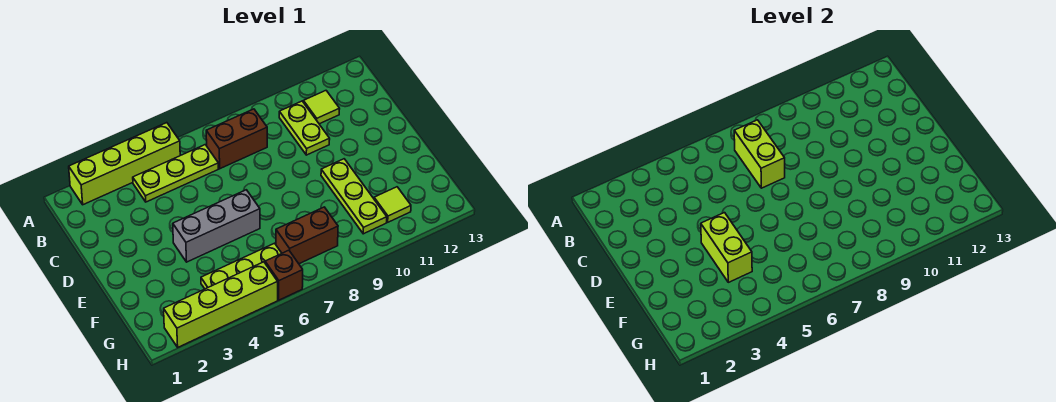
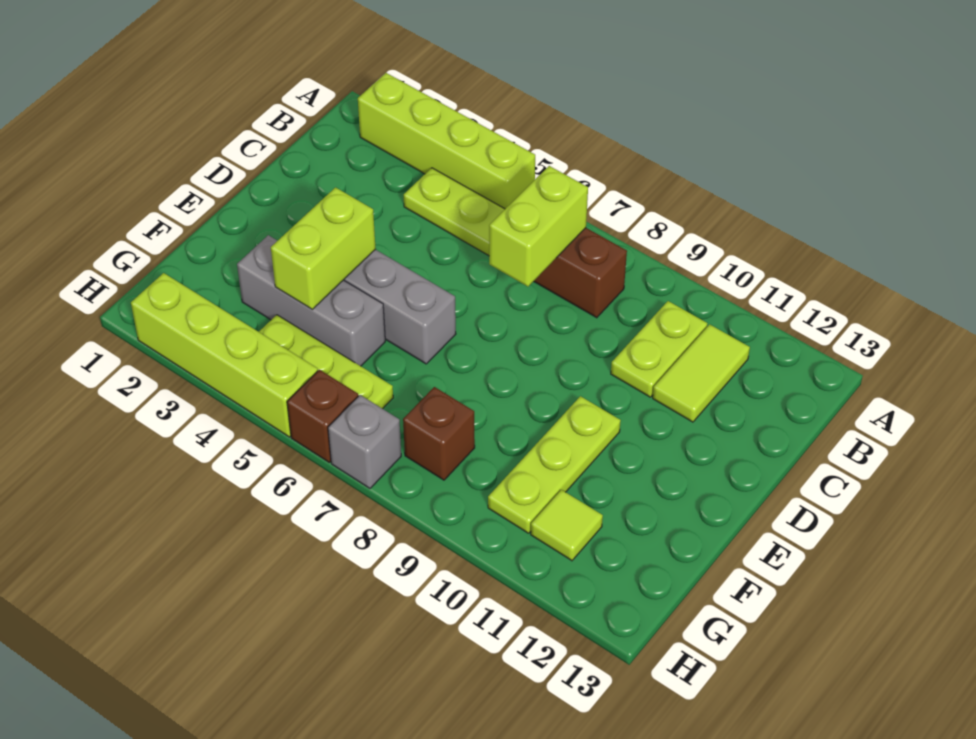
lime 1x1 tile [303,91,340,124] -> lime 1x2 tile [653,324,750,422]
none -> grey 1x3 brick [237,235,385,366]
brown 1x2 brick [276,207,338,264] -> brown 1x1 brick [403,387,475,480]
none -> grey 1x1 brick [328,395,401,488]

